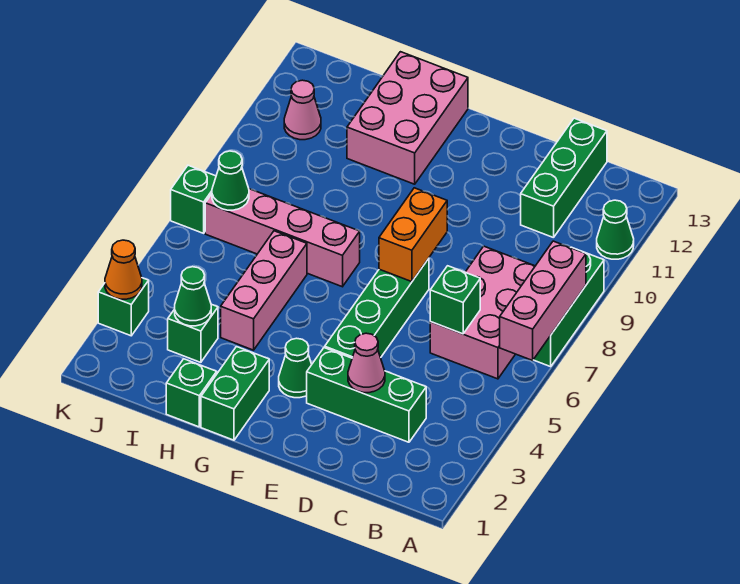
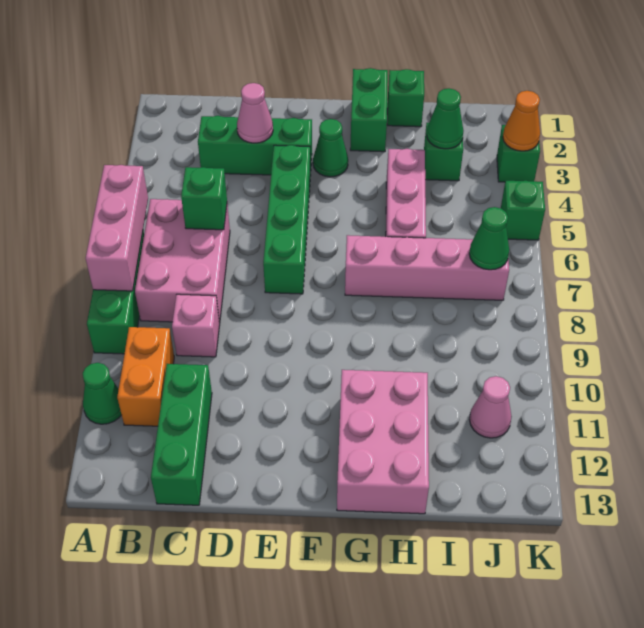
none -> pink 1x1 brick [172,294,220,357]
orange 1x2 brick [379,188,447,282] -> orange 1x2 brick moved to [117,327,174,426]
green 1x1 brick [171,165,216,233] -> green 1x1 brick moved to [501,181,545,240]

